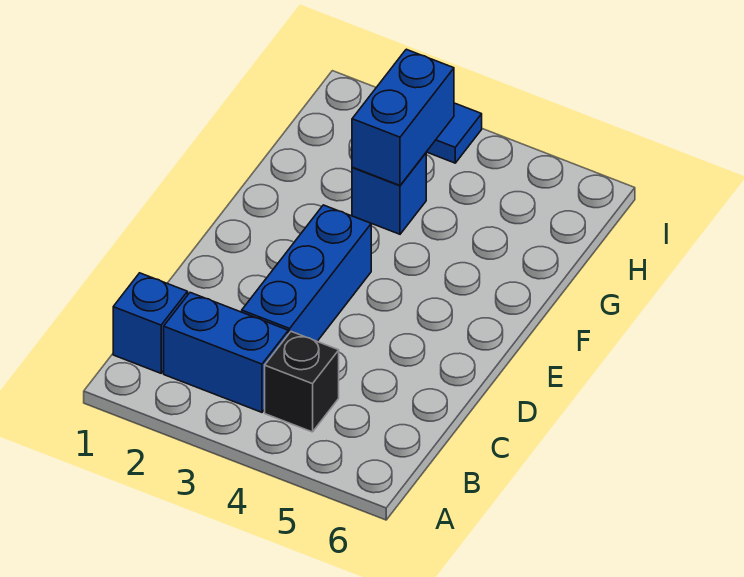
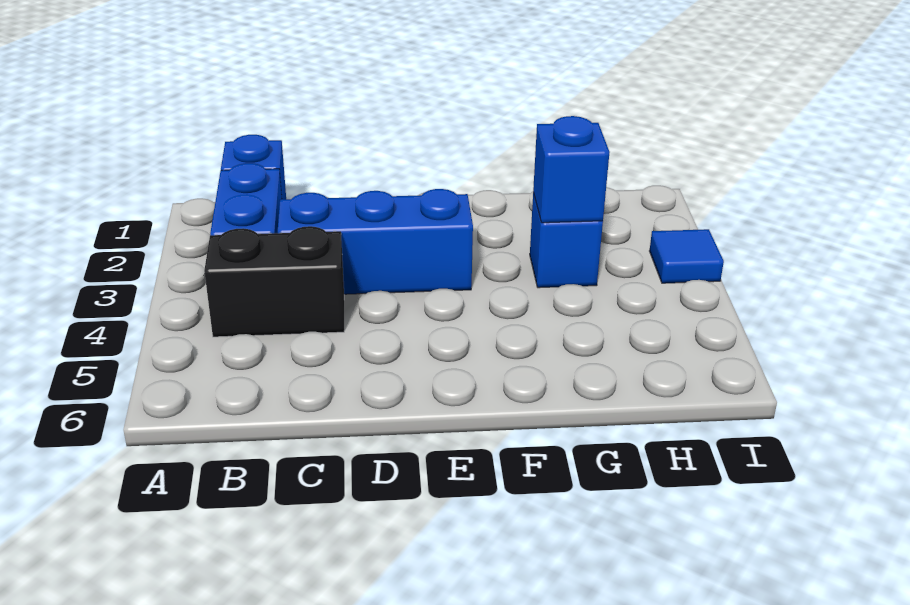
black 1x1 brick [265,332,339,432] -> black 1x2 brick [204,226,344,337]
blue 1x2 brick [352,49,454,185] -> blue 1x1 brick [533,116,610,223]

